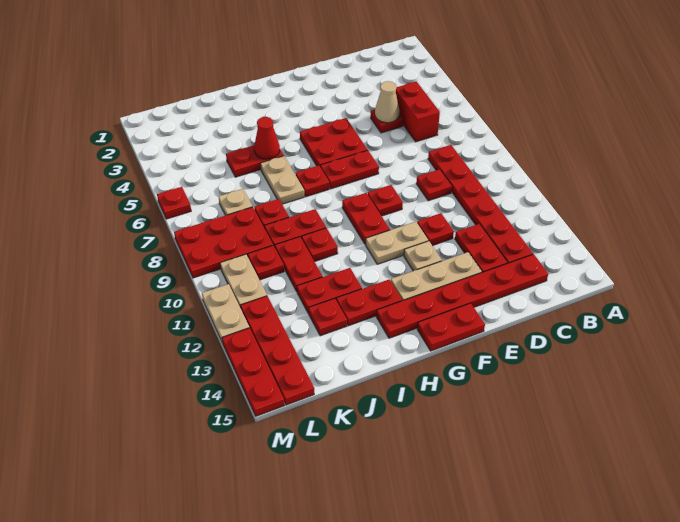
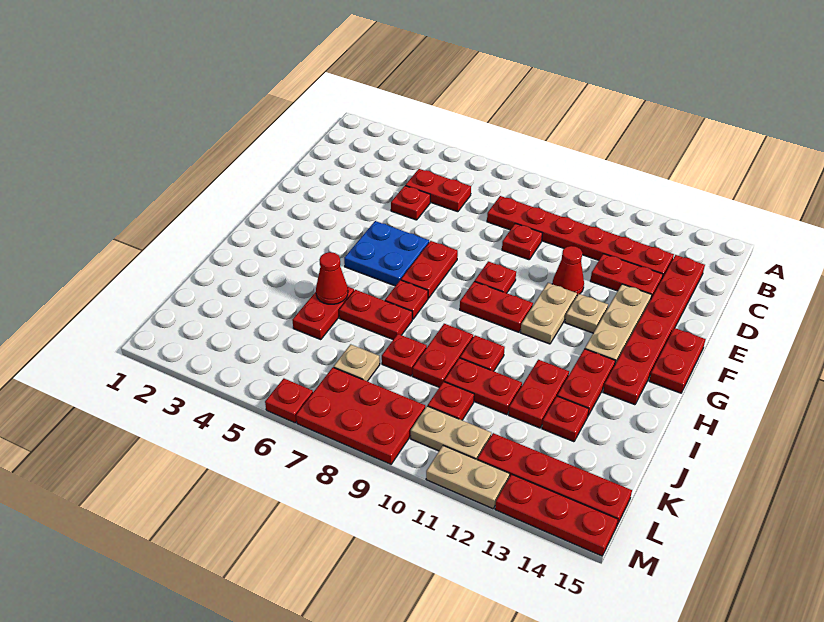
red 1x2 brick [396,82,440,142] -> red 1x2 plate [405,169,471,212]
tan 1x1 cone [375,81,399,123] -> none
red 1x1 plate [417,213,454,246] -> red 1x1 cone [553,246,584,295]
red 2x2 plate [300,118,367,166] -> blue 2x2 plate [344,221,429,286]
tan 1x2 plate [260,156,304,204] -> red 1x2 plate [339,290,412,339]
red 2x3 plate [174,207,273,278] -> red 2x3 plate turned to [296,367,425,464]

